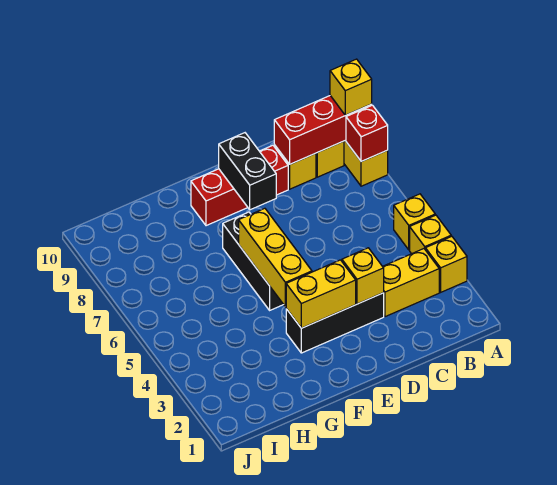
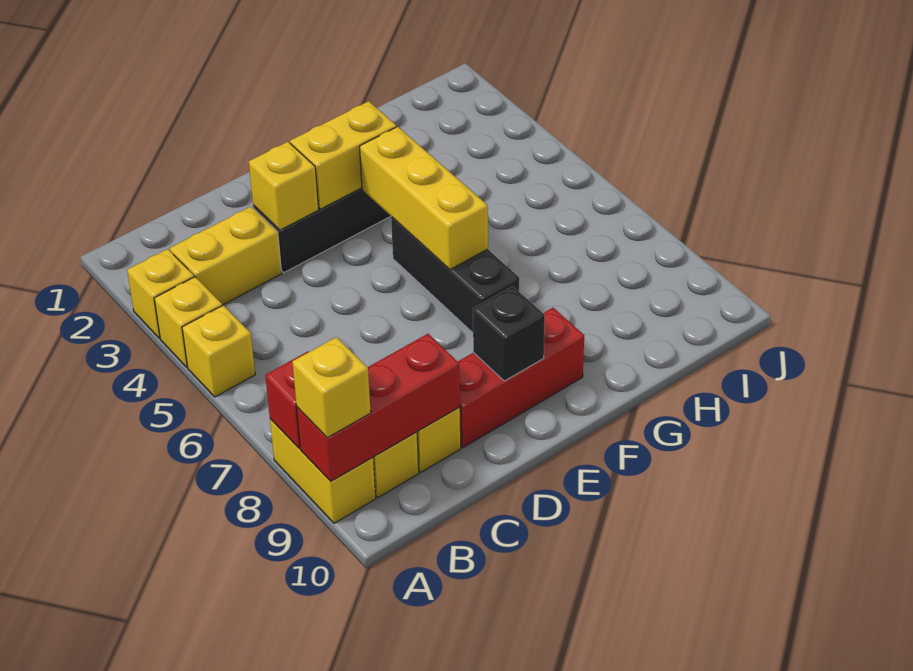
black 1x2 brick [219,133,276,210] -> black 1x1 brick [473,286,545,381]

